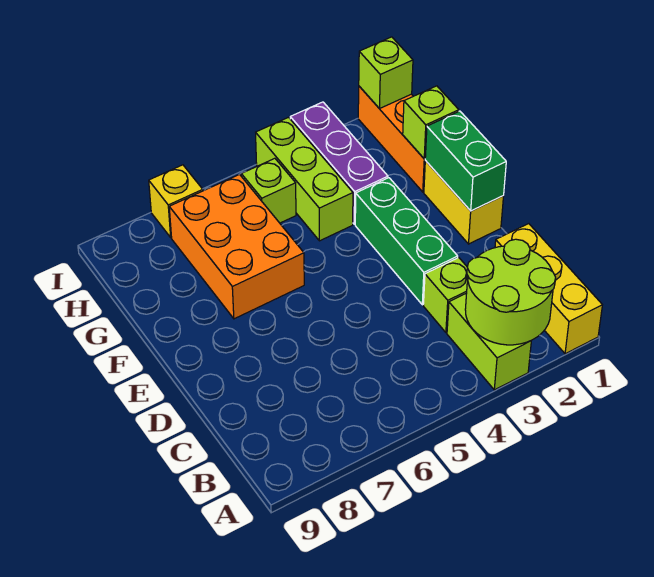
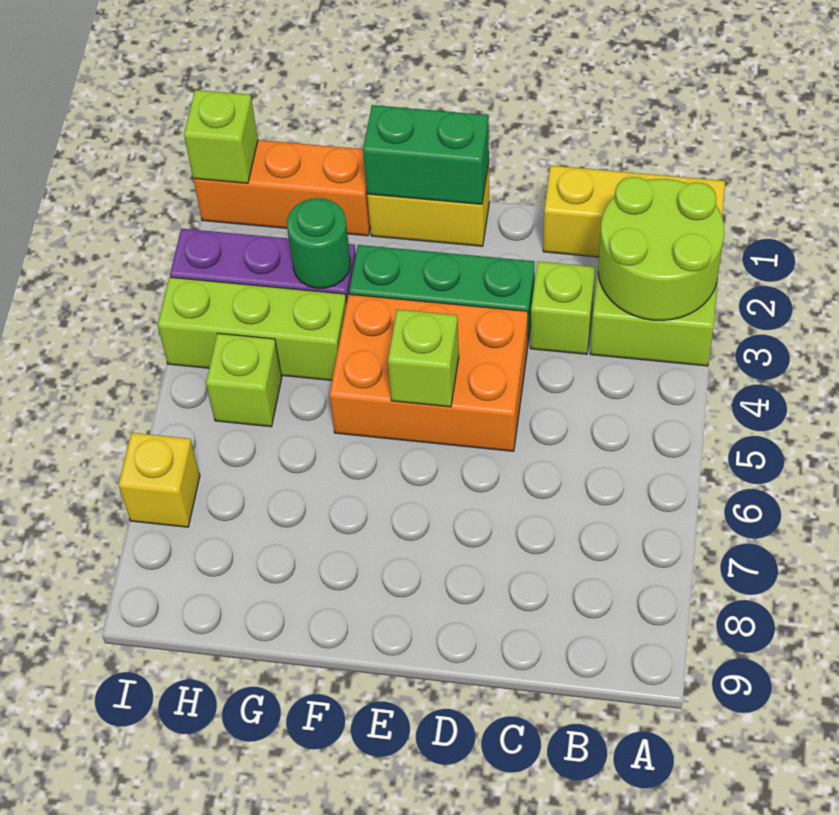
orange 2x3 brick [169,174,304,319] -> orange 2x3 brick moved to [329,294,528,451]
lime 1x1 brick [403,86,459,159] -> lime 1x1 brick moved to [388,309,459,407]
none -> green 1x1 round brick [287,198,350,288]

